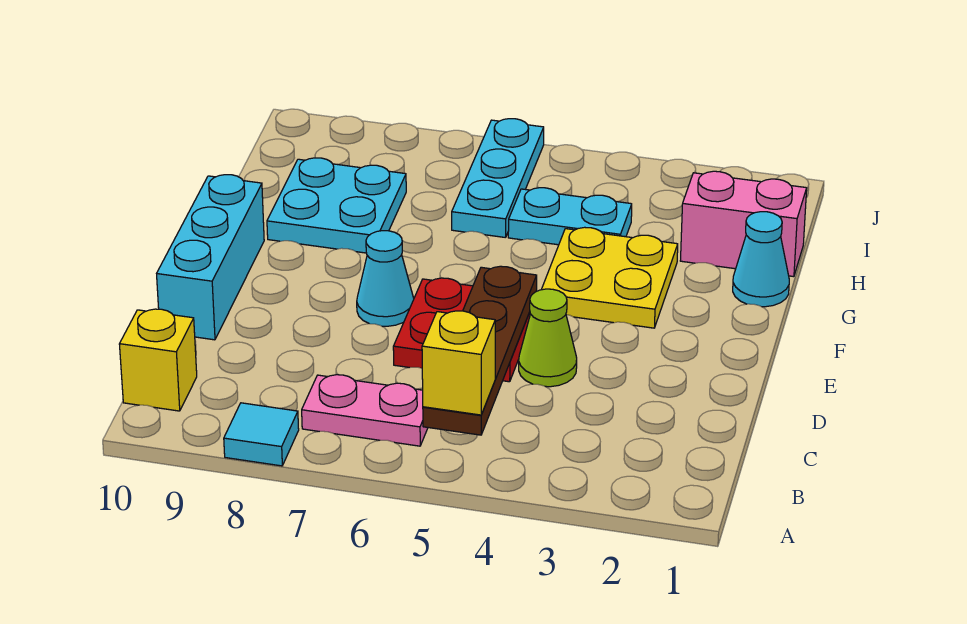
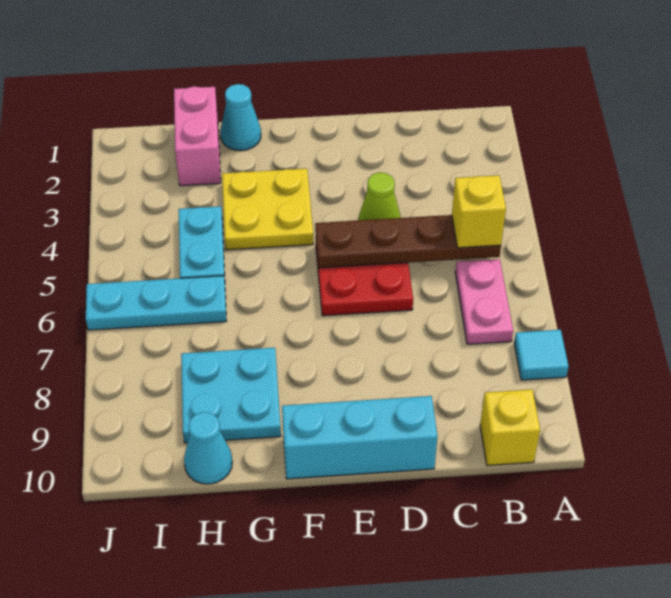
cyan 1x1 cone [357,231,414,326] -> cyan 1x1 cone moved to [184,412,232,484]

